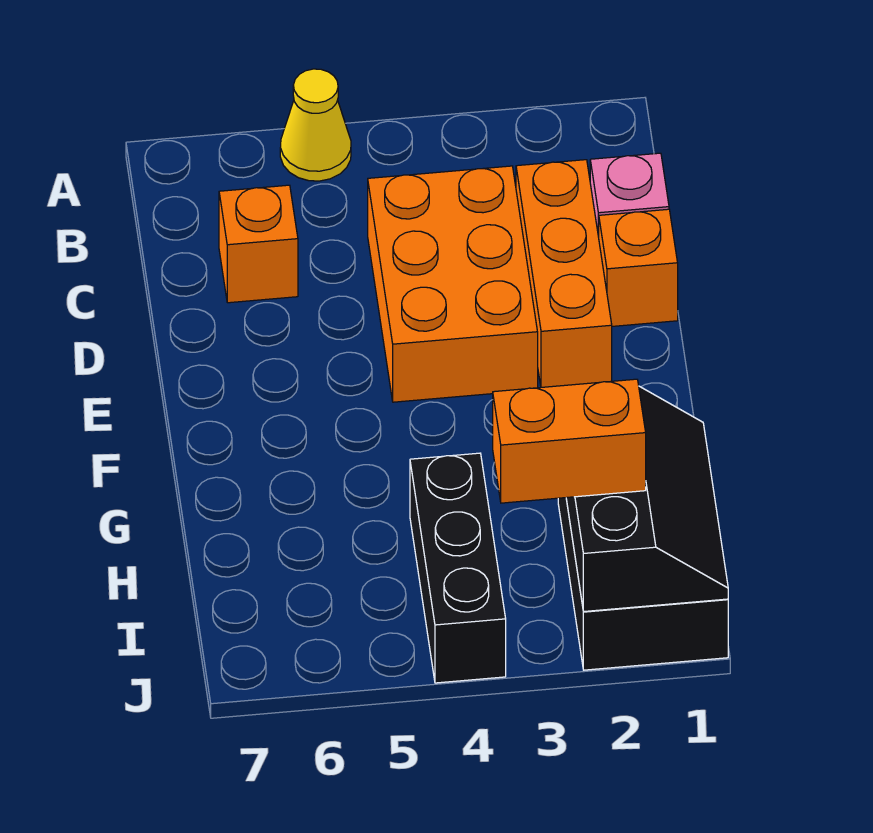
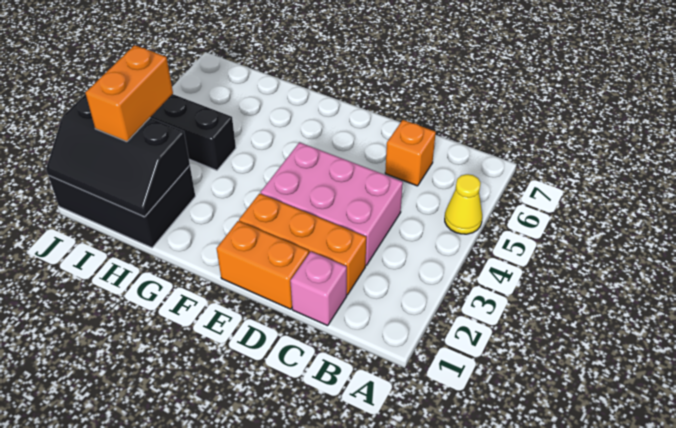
orange 2x3 brick [368,166,538,402] -> pink 2x3 brick [260,142,403,265]
orange 1x1 brick [599,209,678,326] -> orange 1x2 brick [217,221,309,309]

